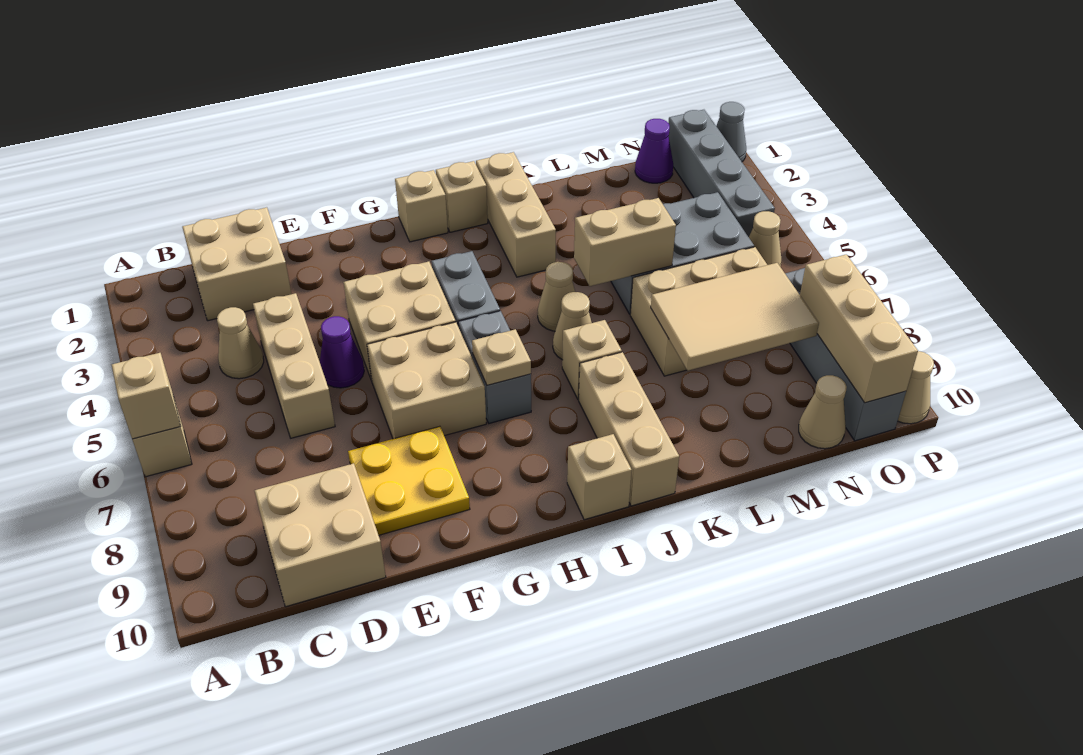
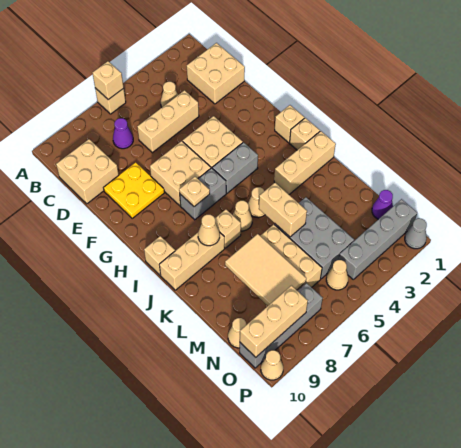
purple 1x1 cone [320,316,364,388] -> purple 1x1 cone moved to [113,118,133,149]
none -> tan 1x1 cone [198,215,220,246]

